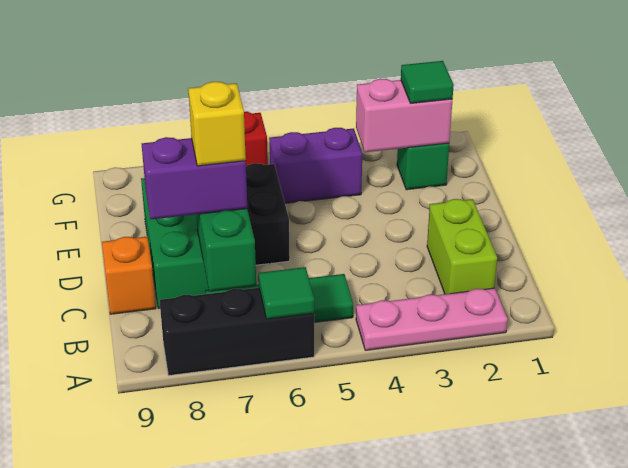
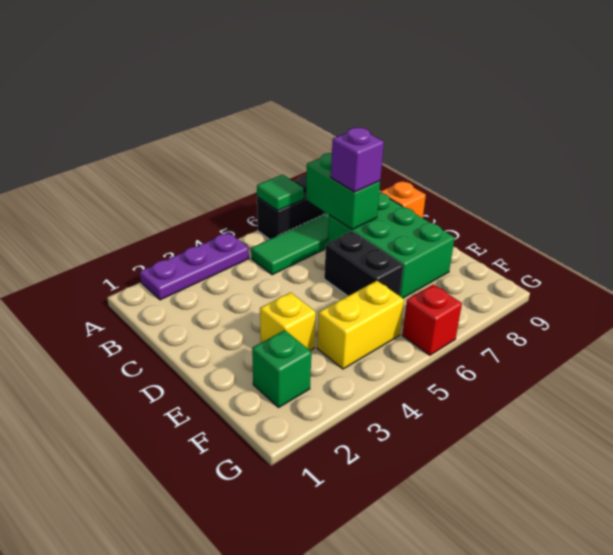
pink 1x3 plate [356,288,508,350] -> purple 1x3 plate [140,233,249,300]
lime 1x2 brick [427,199,497,294] -> none
purple 1x2 brick [142,137,247,220] -> purple 1x1 brick [331,127,384,192]
yellow 1x1 brick [188,82,246,166] -> yellow 1x1 brick moved to [260,293,316,350]
pink 1x2 brick [356,79,452,152] -> none
green 1x1 tile [401,61,454,103] -> none
purple 1x2 brick [269,128,362,203] -> yellow 1x2 brick [317,281,404,369]

